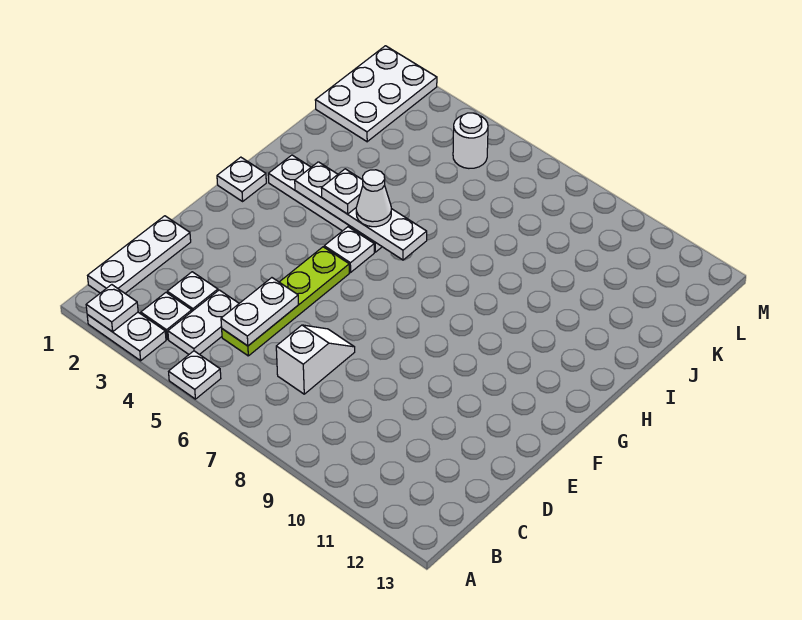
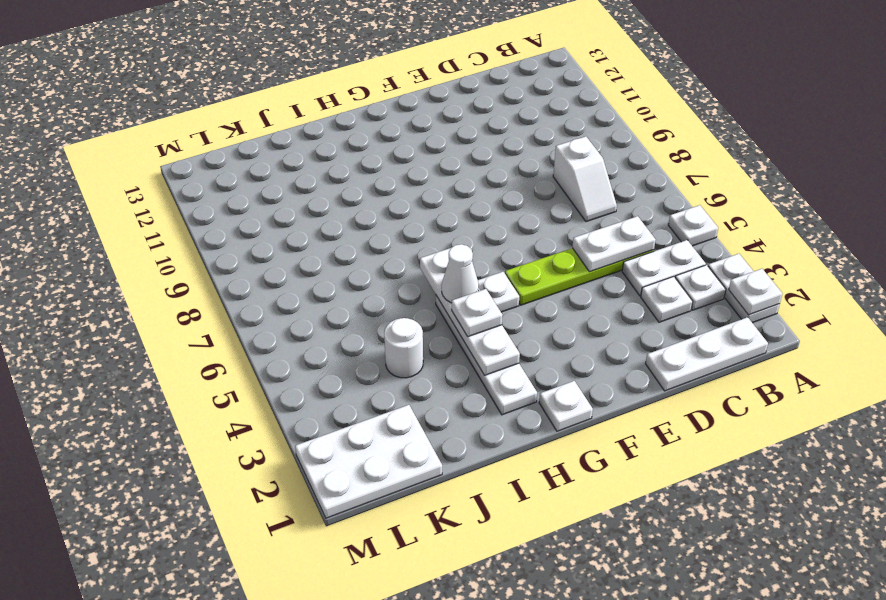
white 1x2 slope [276,325,355,394] -> white 1x2 slope turned to [553,137,617,222]
white 1x1 round brick [453,113,488,168] -> white 1x1 round brick moved to [384,318,423,378]

